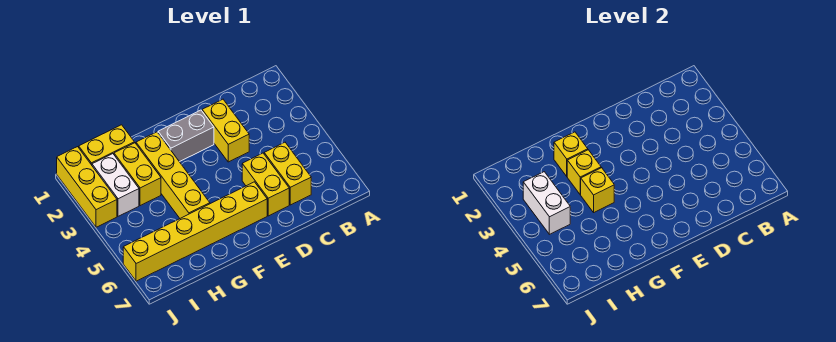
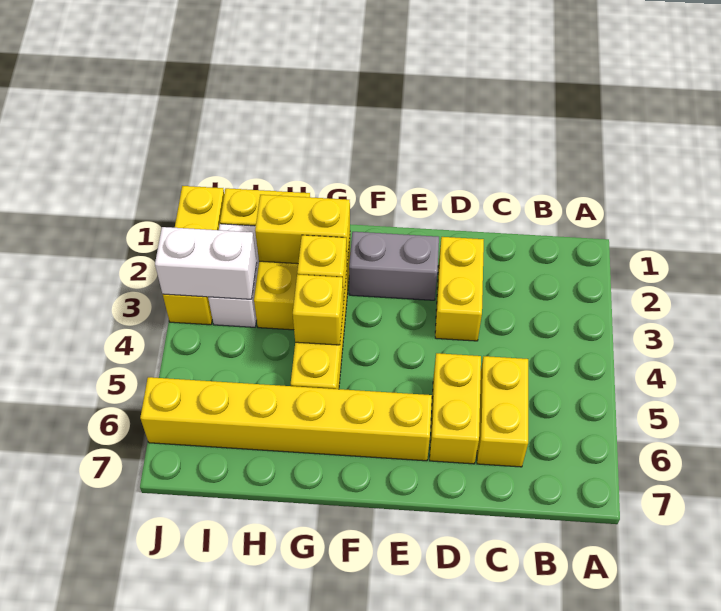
yellow 1x1 brick [554,132,588,176] -> yellow 1x2 brick [255,195,350,264]
white 1x2 brick [523,172,570,234] -> white 1x2 brick turned to [155,227,257,299]

